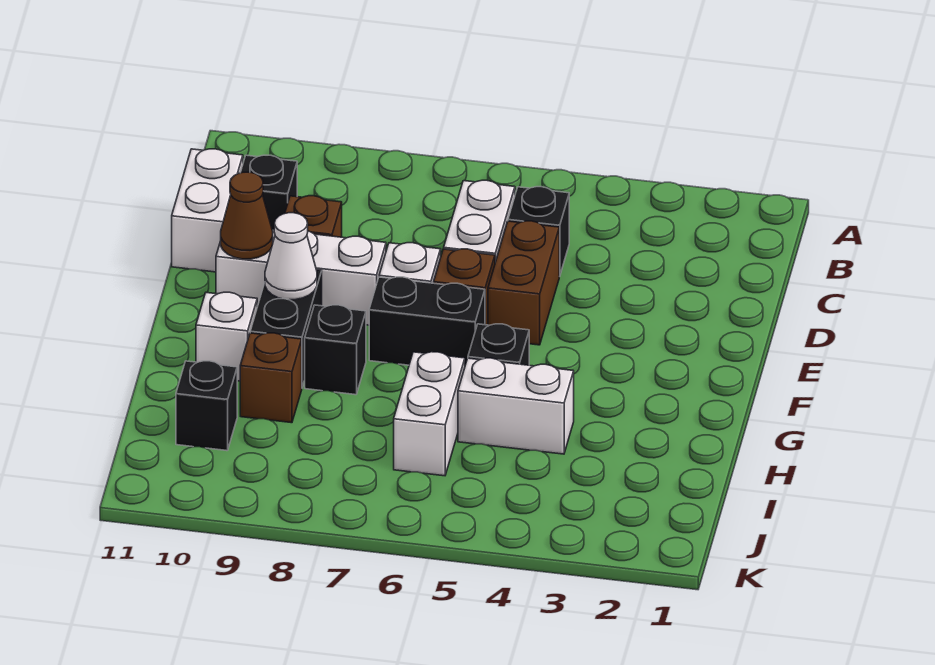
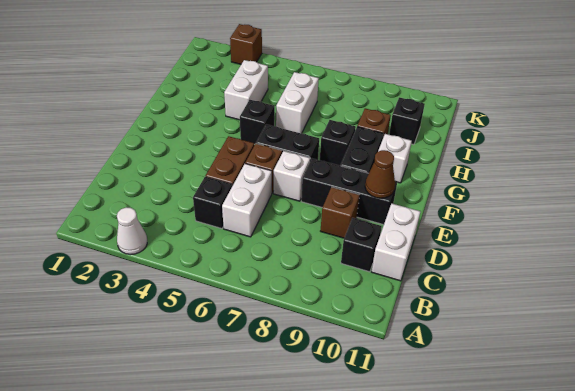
white 1x3 brick [216,229,386,325] -> black 1x3 brick [301,159,397,225]
white 1x1 cone [265,213,317,300] -> white 1x1 cone moved to [117,207,147,255]
white 1x2 brick [458,358,574,454] -> white 1x2 brick turned to [224,60,268,120]
none -> brown 1x1 brick [230,24,262,64]

